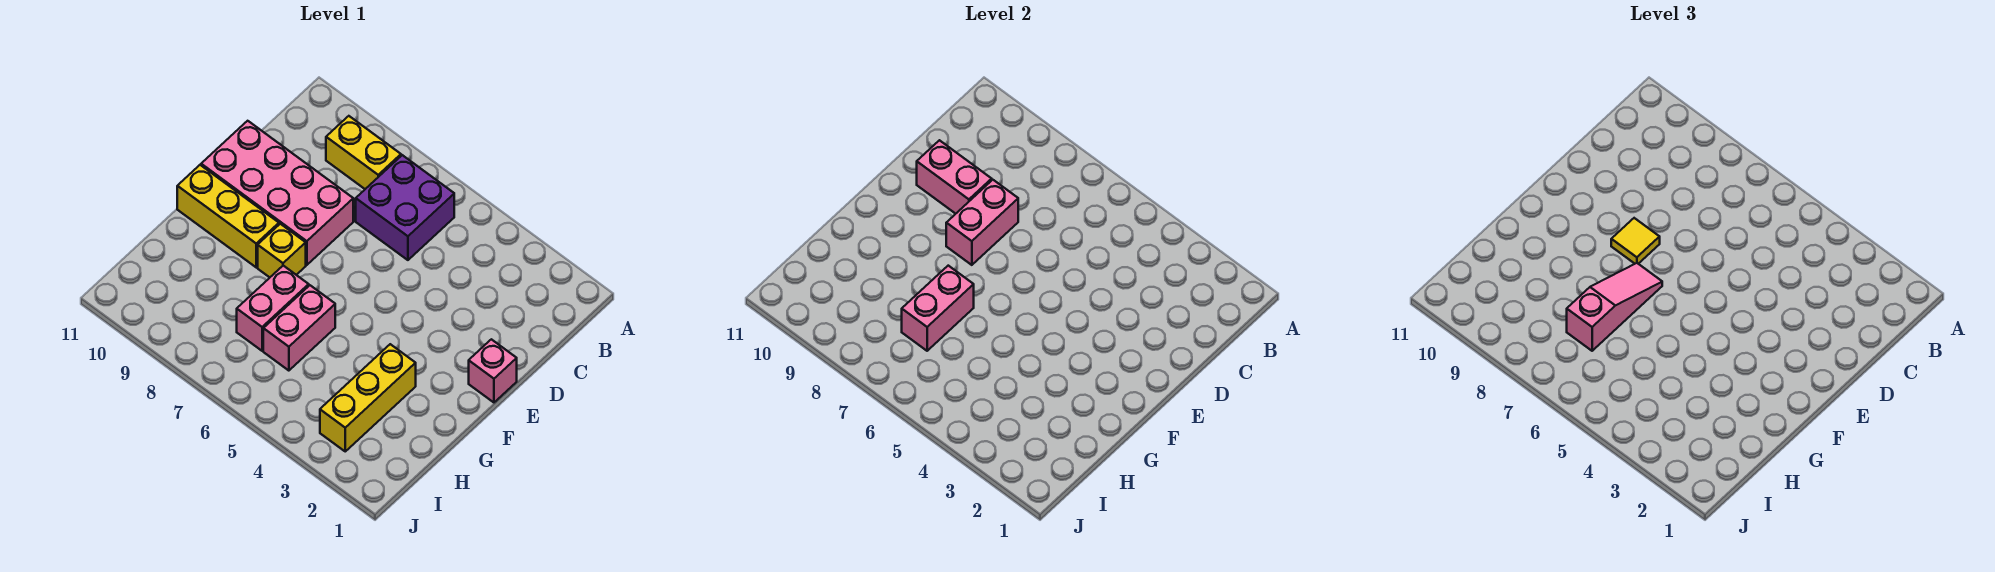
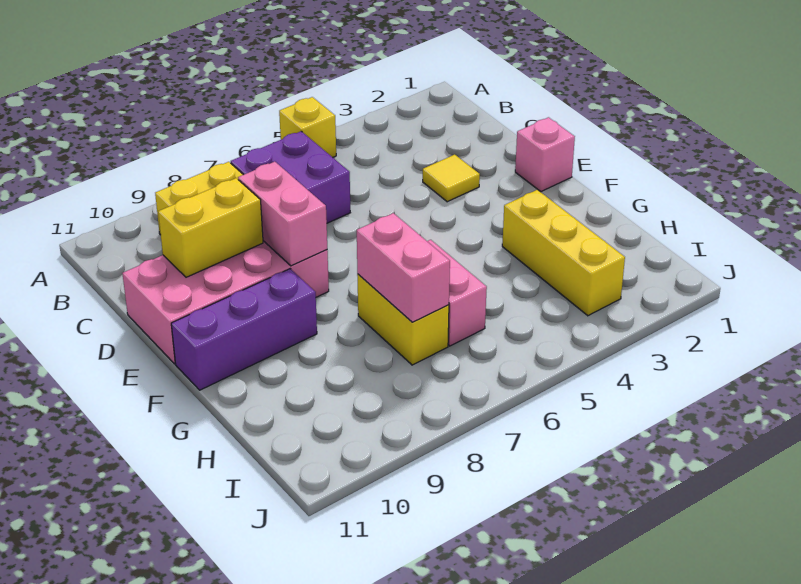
pink 1x2 brick [917,140,992,214] -> yellow 1x2 brick [158,178,263,277]
yellow 1x1 tile [1611,218,1660,264] -> yellow 1x1 tile moved to [423,155,480,202]
pink 1x3 slope [1567,263,1662,351] -> none
yellow 1x1 brick [258,224,306,277] -> yellow 1x1 brick moved to [279,97,336,157]
yellow 1x3 brick [177,165,279,267] -> purple 1x3 brick [171,269,317,390]
pink 1x2 brick [237,266,309,351] -> yellow 1x2 brick [357,274,449,365]

